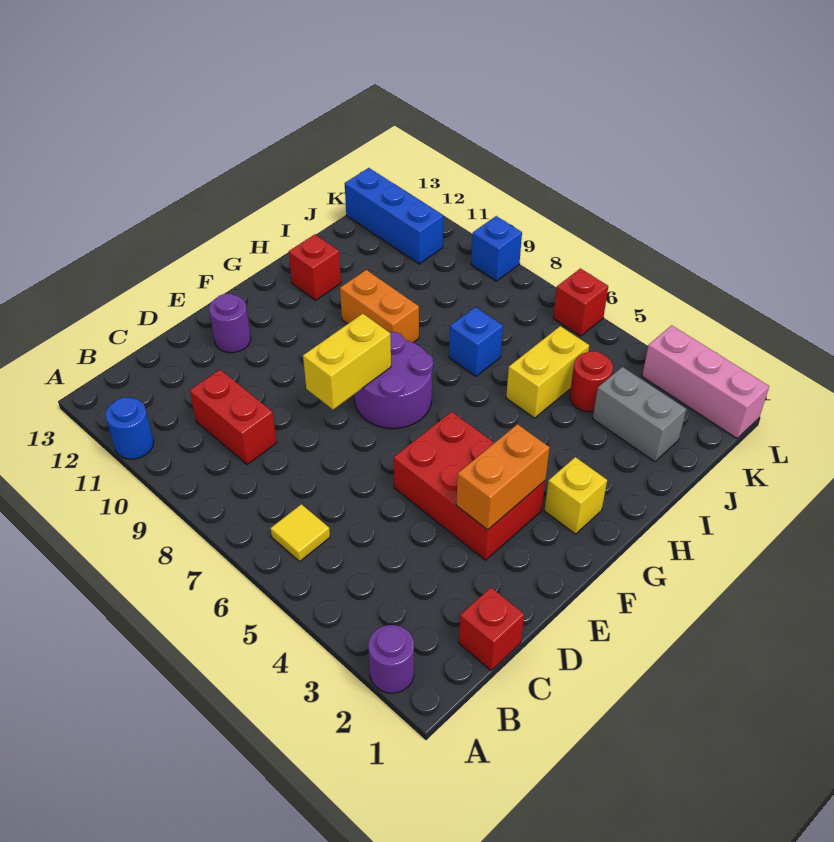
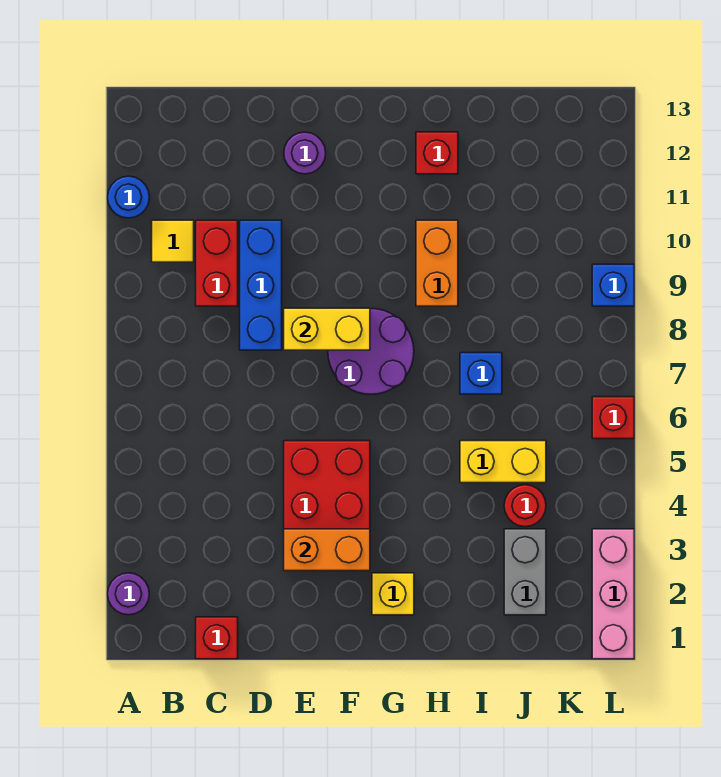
yellow 1x1 tile [271,504,330,561] -> yellow 1x1 tile moved to [152,220,194,262]
blue 1x3 brick [345,168,443,264] -> blue 1x3 brick moved to [240,220,282,350]

